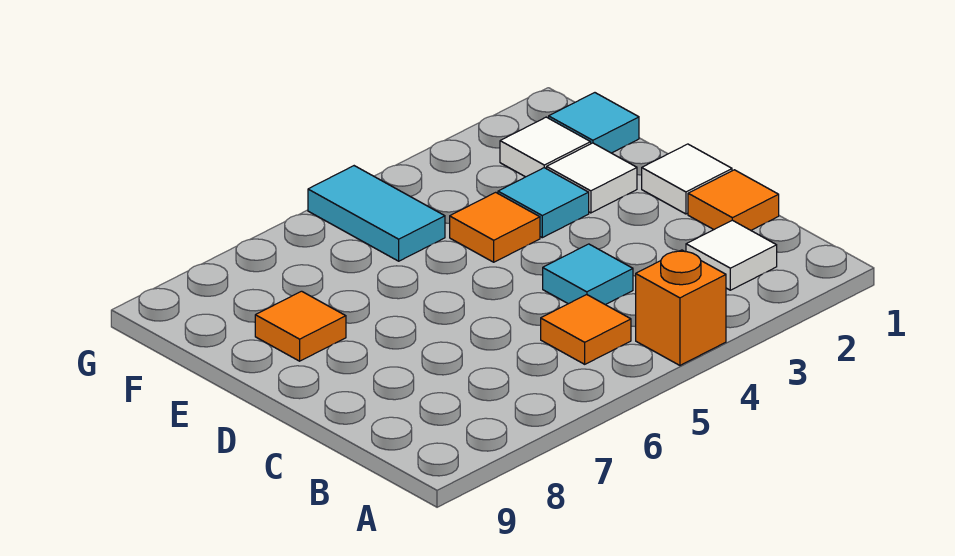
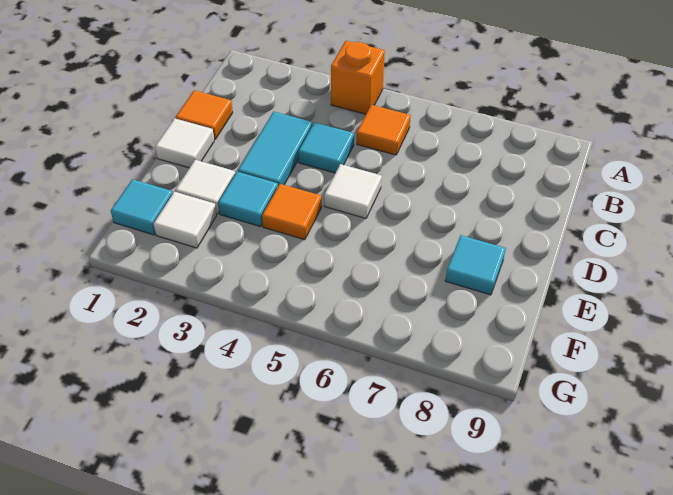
white 1x1 tile [686,220,777,290] -> white 1x1 tile moved to [324,164,382,218]
orange 1x1 tile [255,291,346,361] -> cyan 1x1 tile [445,235,506,295]
cyan 1x2 tile [308,166,445,261] -> cyan 1x2 tile moved to [238,112,312,186]

